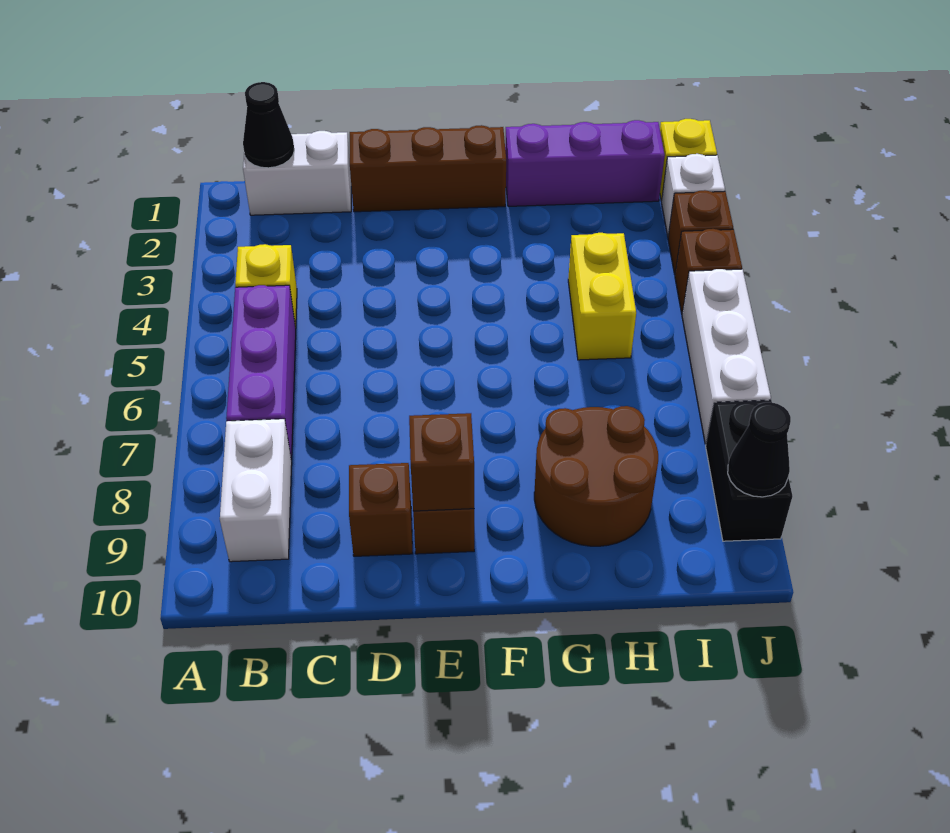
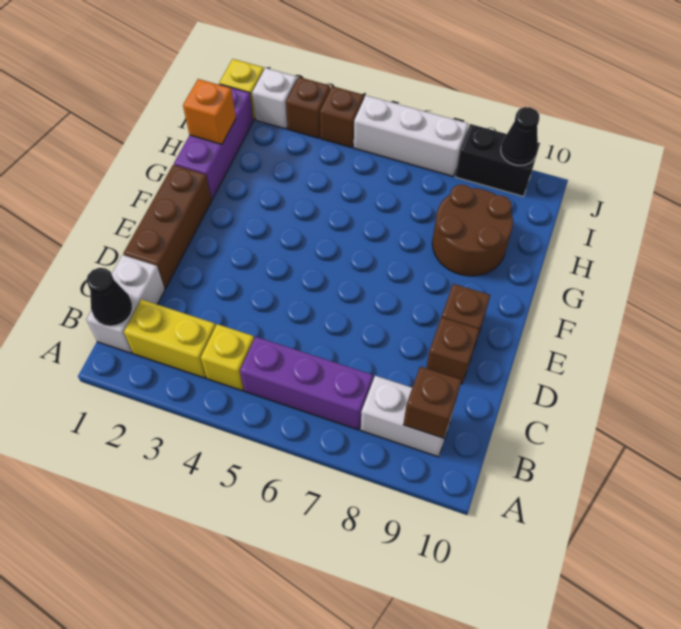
brown 1x1 brick [409,413,474,511] -> brown 1x1 brick moved to [403,367,462,438]
none -> orange 1x1 brick [183,79,236,144]
yellow 1x2 brick [568,233,636,360] -> yellow 1x2 brick moved to [124,299,216,378]

